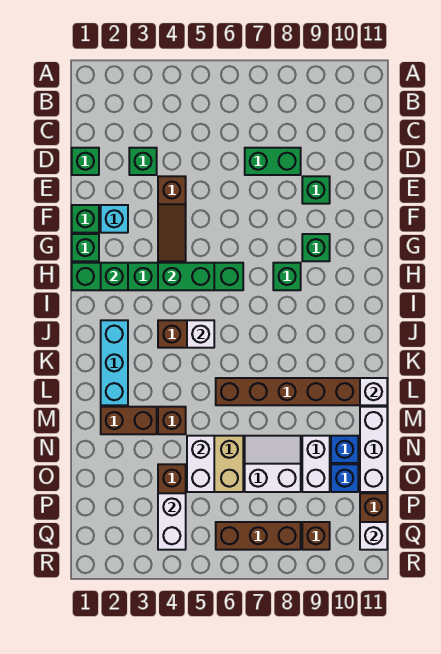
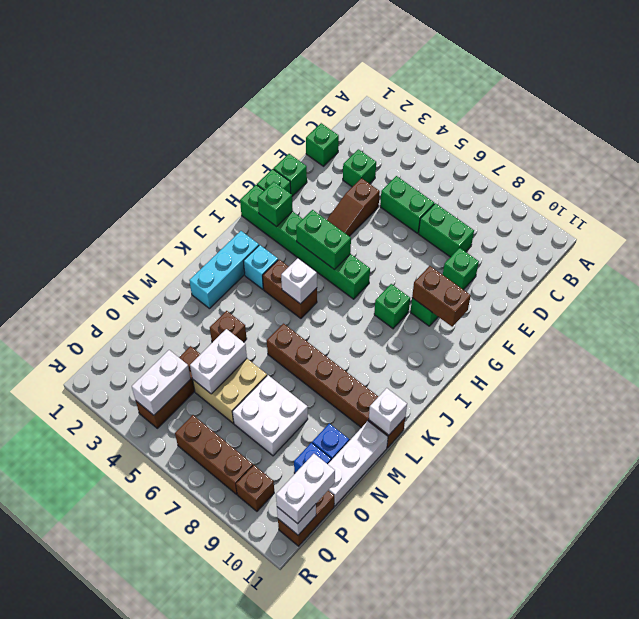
none -> green 1x2 brick [380,176,434,233]
cyan 1x1 brick [101,205,128,233] -> cyan 1x1 brick moved to [243,245,278,289]
brown 1x2 brick [101,407,157,434] -> brown 1x2 brick moved to [412,266,471,327]
white 2x2 slope [245,436,301,492] -> white 2x2 brick [232,375,308,456]
white 1x2 brick [302,436,330,492] -> white 1x2 brick moved to [276,454,335,524]

